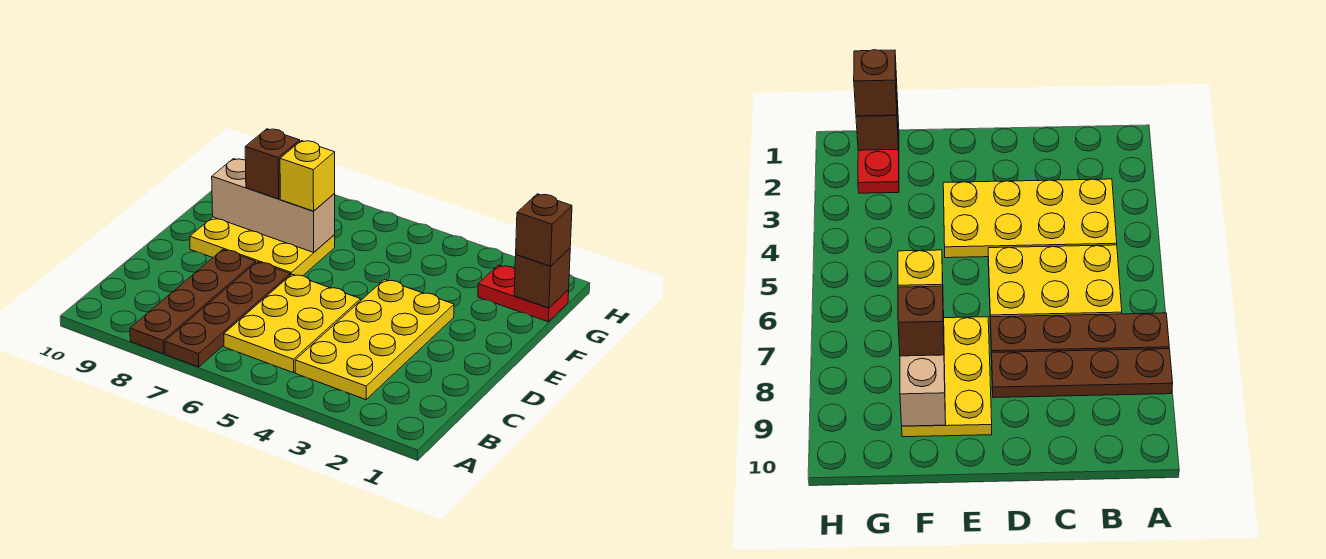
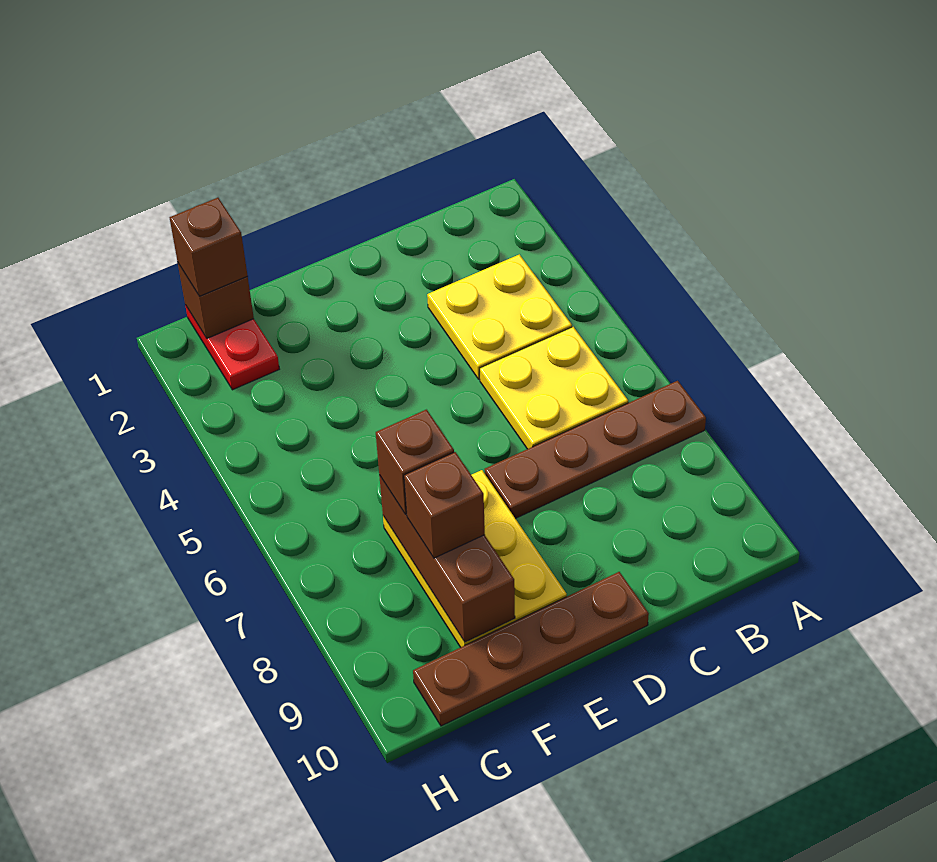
brown 1x4 plate [130,250,256,354] -> brown 1x4 plate moved to [413,572,649,726]
yellow 2x4 plate [295,280,454,400] -> yellow 2x2 plate [427,254,572,379]
yellow 2x3 plate [224,274,361,373] -> yellow 2x2 plate [480,327,628,449]
tan 1x3 brick [212,159,335,252] -> brown 1x3 brick [379,475,515,642]
yellow 1x1 brick [280,141,335,211] -> brown 1x1 brick [376,410,454,514]

